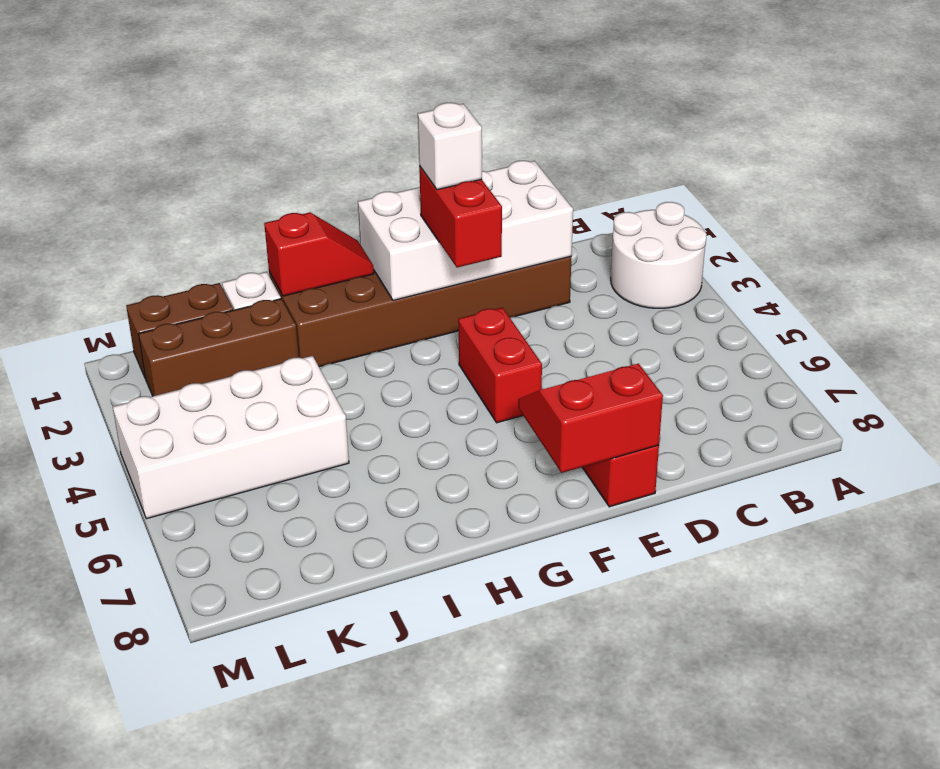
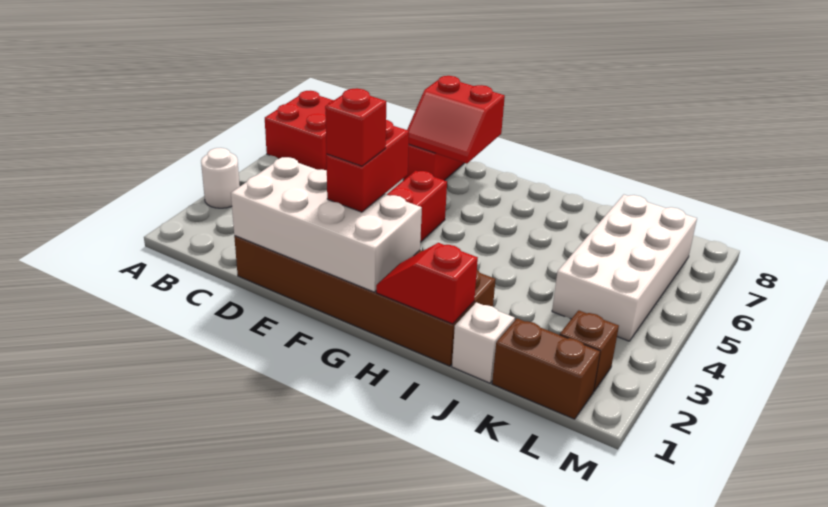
white 2x2 round brick [611,202,707,308] -> white 1x1 round brick [201,148,240,208]
none -> red 2x2 brick [265,91,334,170]
white 1x1 brick [418,103,482,190] -> red 1x1 brick [325,88,386,166]
brown 1x3 brick [139,299,299,396] -> brown 1x1 brick [560,310,619,392]
white 2x4 brick [113,356,349,519] -> white 2x4 brick turned to [552,195,697,341]

